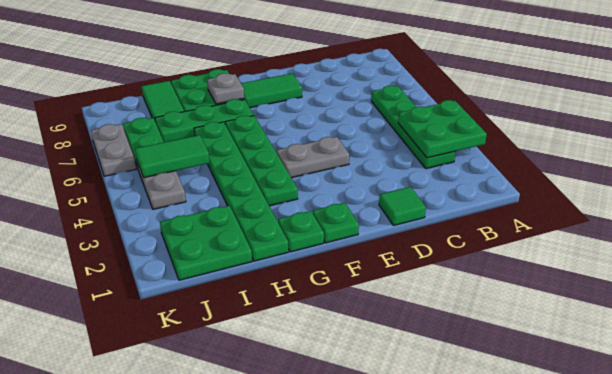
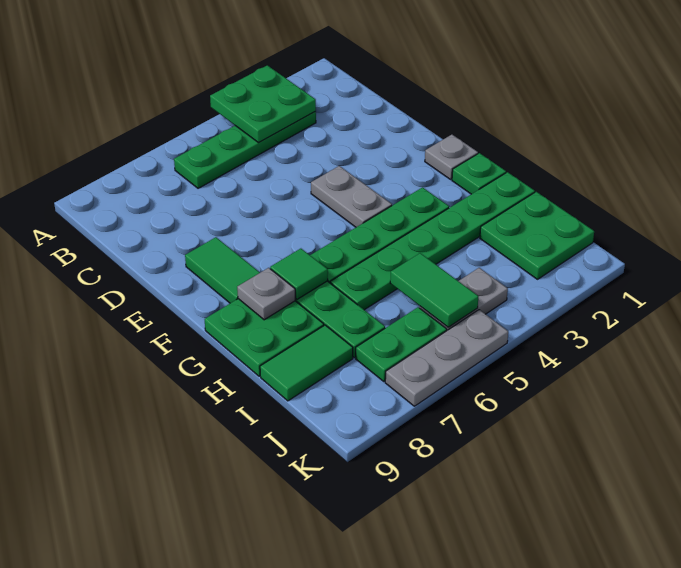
green 1x1 tile [379,187,426,225] -> green 1x1 tile moved to [270,249,328,299]
green 1x1 plate [313,203,359,243] -> grey 1x1 plate [425,135,478,179]
grey 1x2 plate [91,124,136,176] -> grey 1x3 plate [385,310,508,406]

